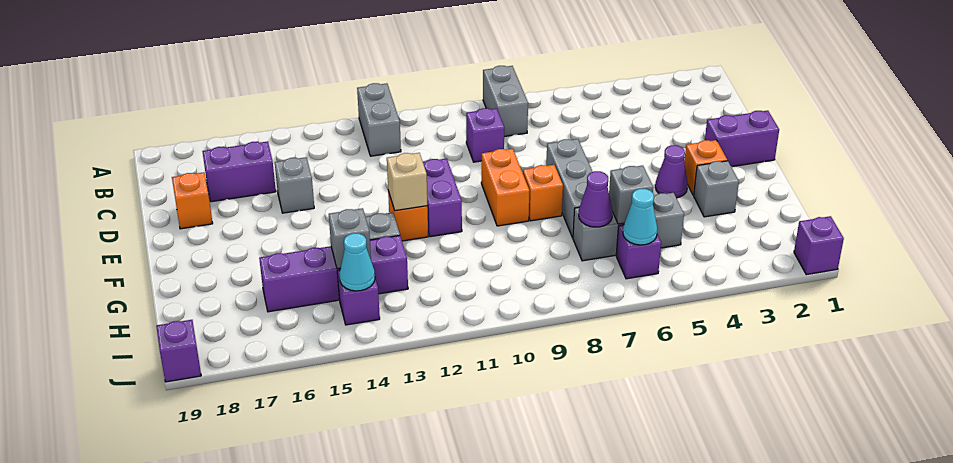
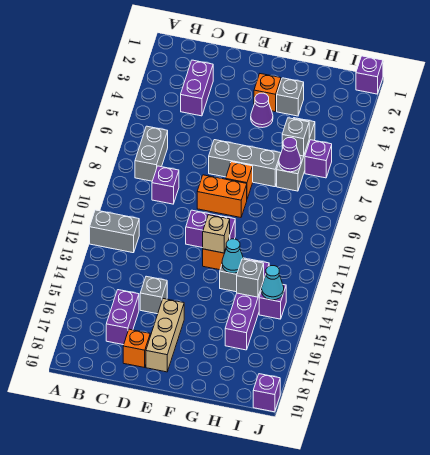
grey 1x2 brick [483,66,528,137] -> grey 1x2 brick turned to [135,126,168,181]
purple 1x2 brick [705,111,779,167] -> purple 1x2 brick moved to [181,60,213,116]
none -> tan 1x3 brick [146,299,184,372]
cyan 1x1 cone [623,189,657,245] -> cyan 1x1 cone moved to [222,239,243,273]

